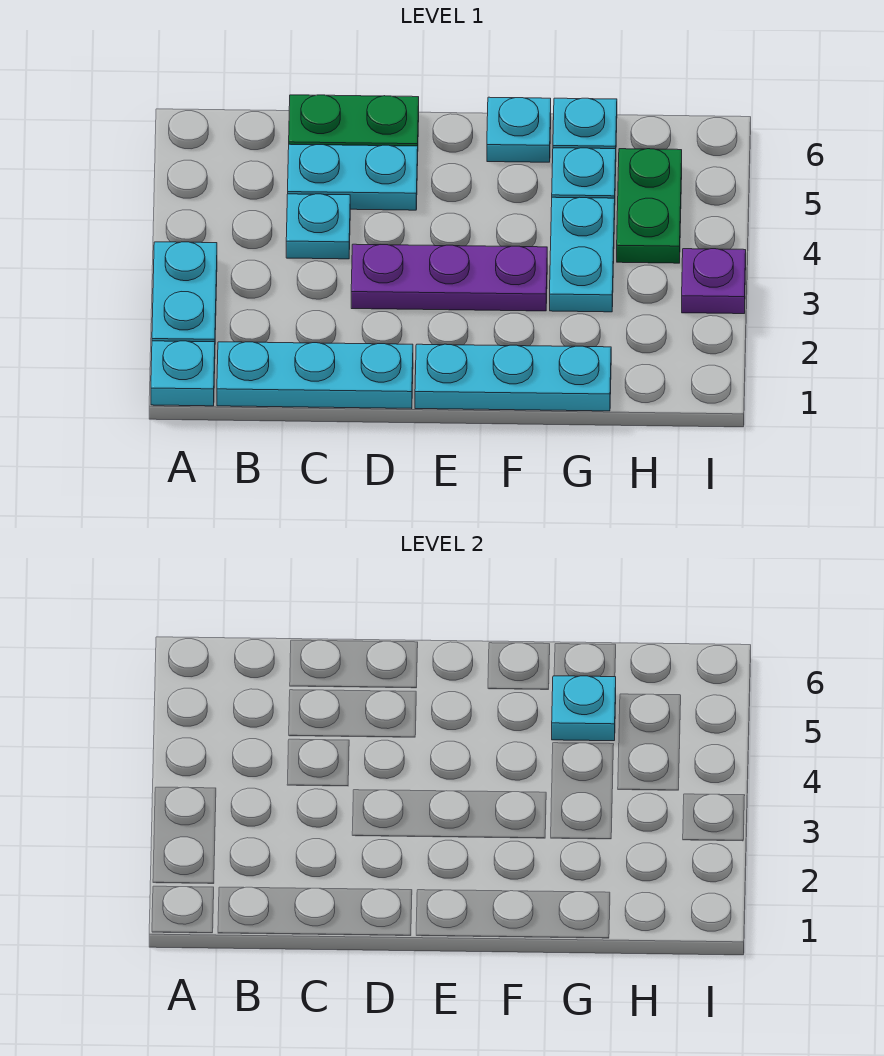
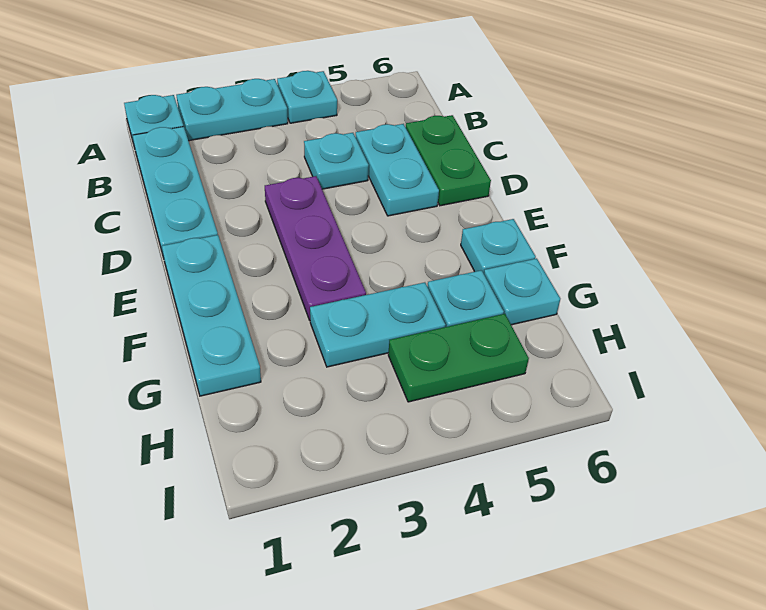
cyan 1x1 plate [552,676,616,741] -> cyan 1x1 plate moved to [277,71,337,123]
purple 1x1 plate [682,249,746,314] -> none

